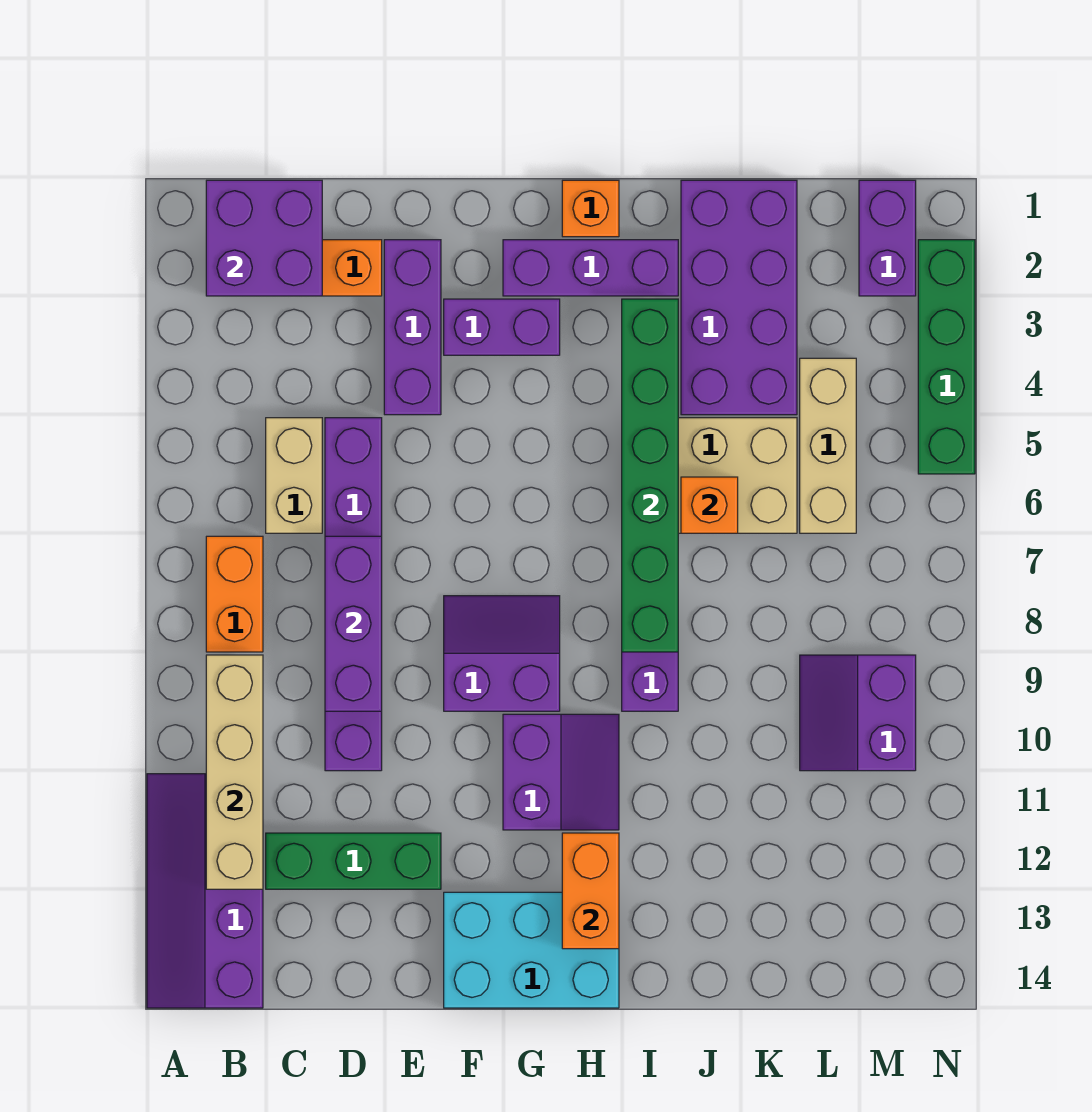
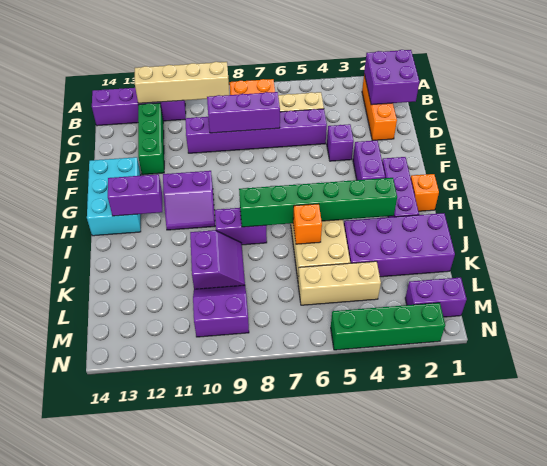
purple 1x3 brick [384,240,441,415] -> purple 1x1 brick [327,124,354,161]
purple 2x2 slope [444,596,560,711] -> purple 2x2 slope moved to [190,230,245,289]
orange 1x2 brick [562,833,619,949] -> purple 1x2 brick [108,174,162,216]

